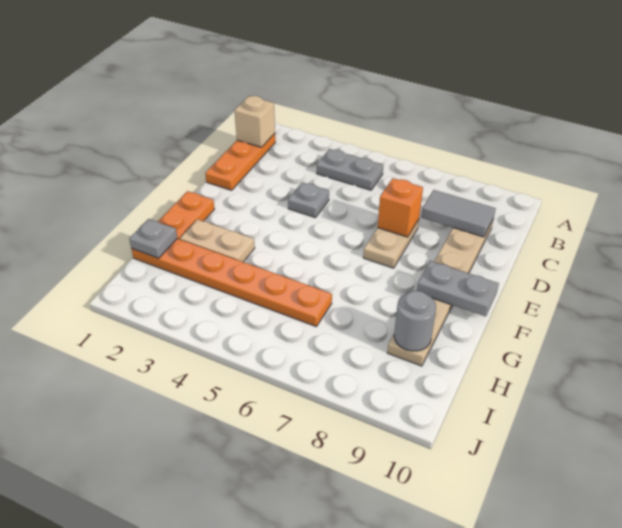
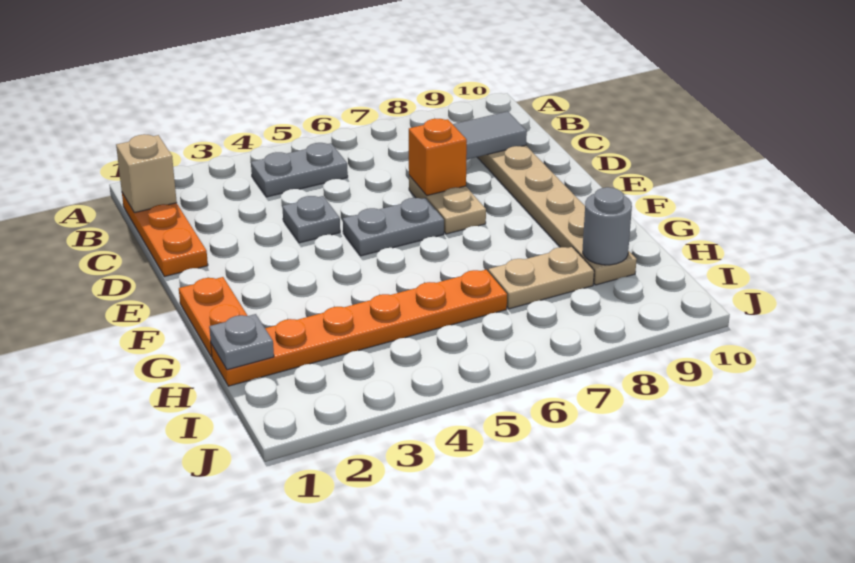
grey 1x2 plate [417,261,499,316] -> grey 1x2 plate moved to [343,198,444,256]
tan 1x2 plate [180,219,255,262] -> tan 1x2 plate moved to [488,247,594,309]

